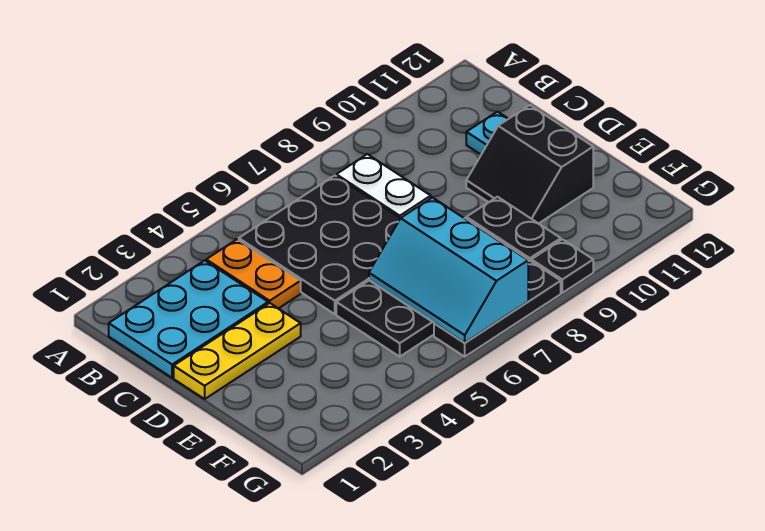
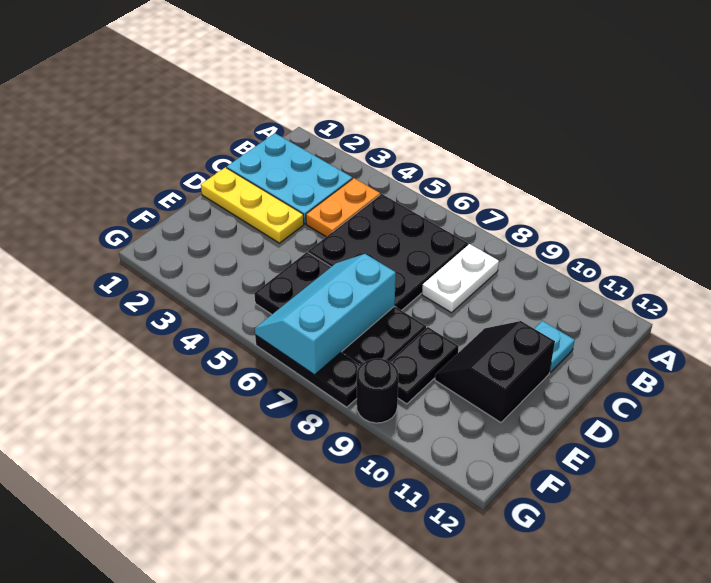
black 1x1 plate [531,239,593,293] -> black 1x1 round brick [357,358,399,423]

